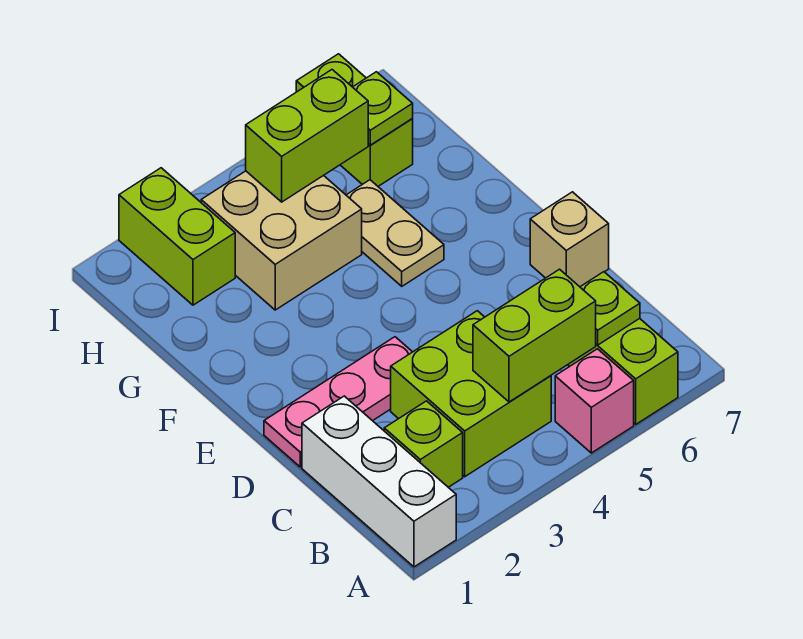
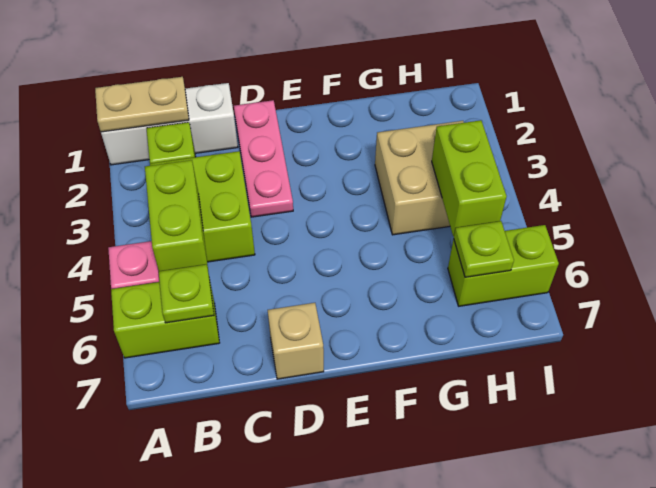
tan 1x2 plate [346,180,444,286] -> tan 1x2 plate moved to [95,77,189,132]
lime 1x2 brick [119,168,235,305] -> none

